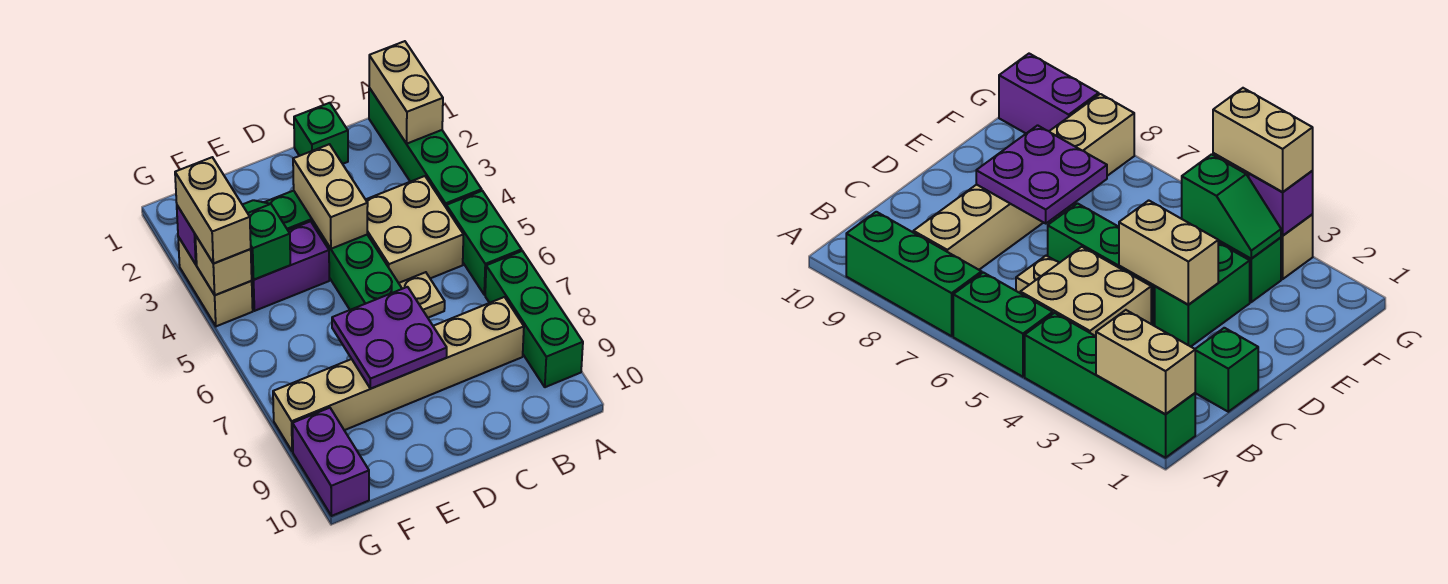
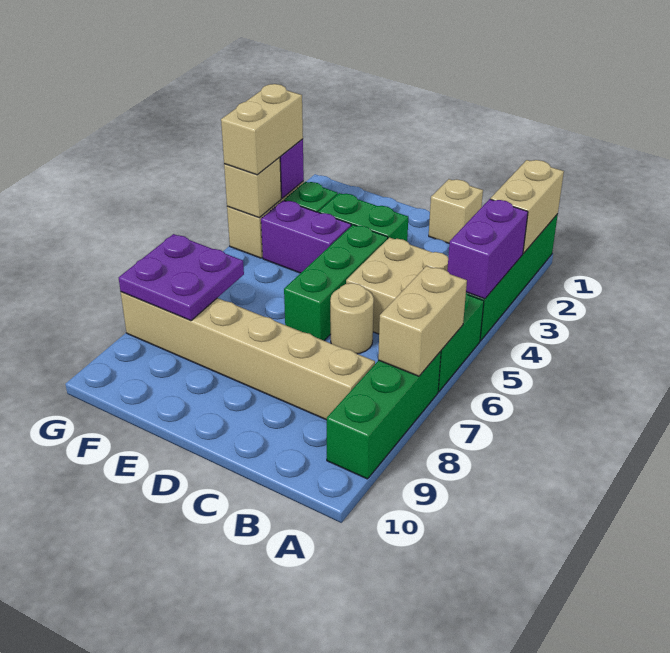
green 1x1 brick [294,103,348,164] -> tan 1x1 brick [429,179,483,243]
tan 1x1 plate [399,272,445,318] -> tan 1x1 round brick [330,283,374,354]
tan 1x2 brick [293,144,368,249] -> tan 1x2 brick moved to [378,266,467,376]
purple 2x2 plate [332,287,447,389] -> purple 2x2 plate moved to [119,234,244,321]
green 1x2 slope [242,200,290,280] -> none
purple 1x2 brick [293,408,369,516] -> purple 1x2 brick moved to [447,199,528,299]

